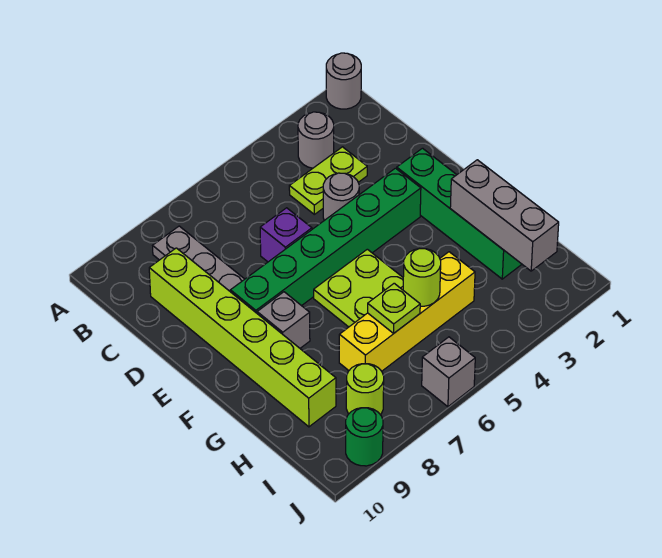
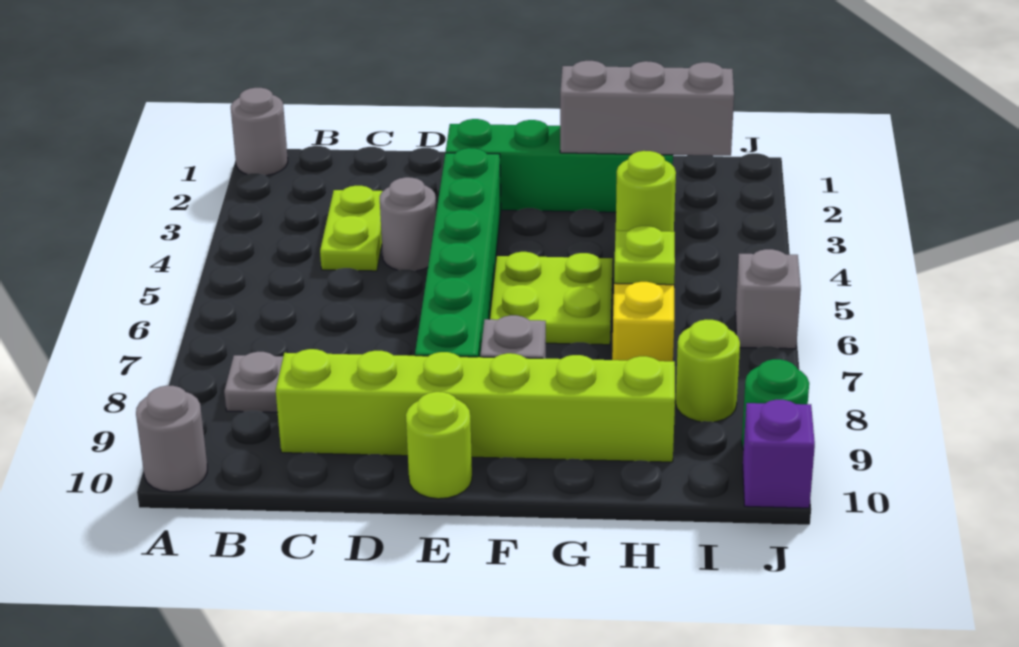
grey 1x1 round brick [298,112,334,168] -> grey 1x1 round brick moved to [136,386,207,492]
purple 1x1 brick [260,208,312,262] -> purple 1x1 brick moved to [743,400,815,508]
none -> lime 1x1 round brick [406,392,472,499]

